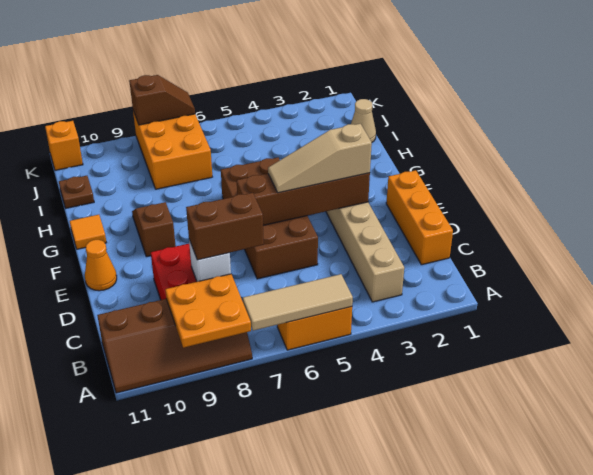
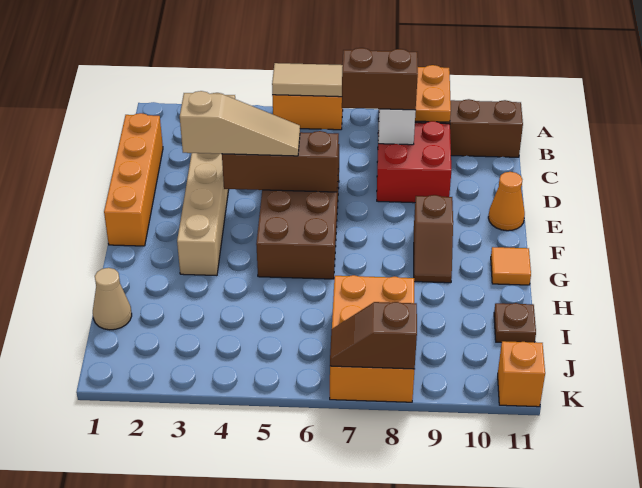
orange 1x3 brick [386,170,453,265] -> orange 1x4 brick [104,113,163,246]
brown 1x4 brick [237,173,370,225] -> brown 1x3 brick [222,131,339,192]

